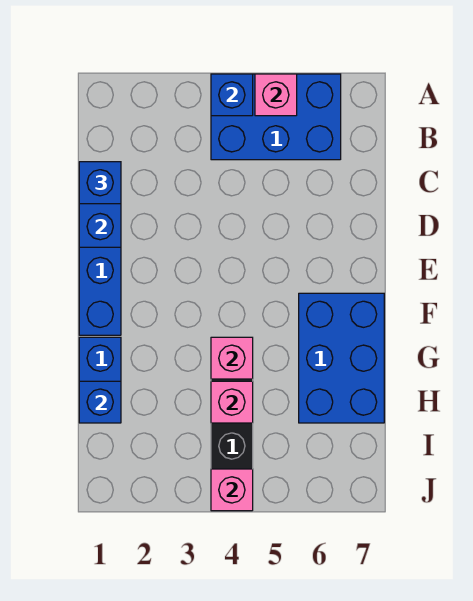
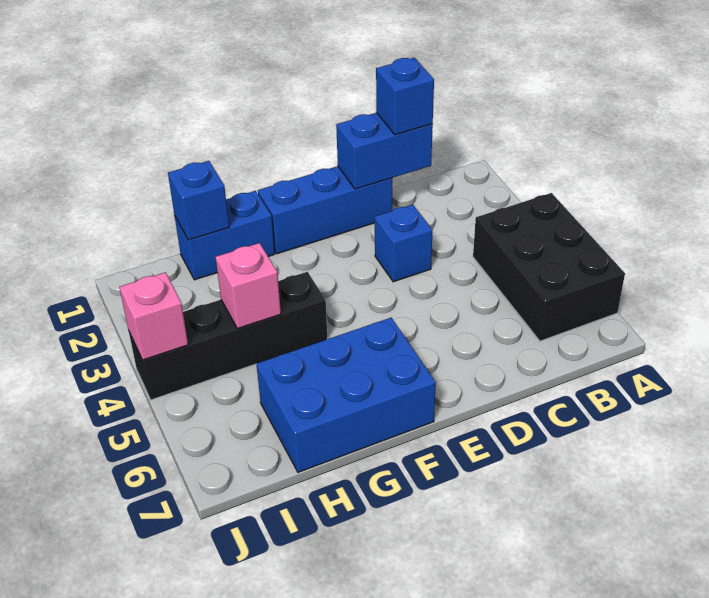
blue 2x3 brick [211,74,341,160] -> black 2x3 brick [473,193,625,341]
blue 1x1 brick [211,74,253,116] -> blue 1x1 brick moved to [375,205,432,282]
pink 1x1 brick [255,74,297,116] -> none
pink 1x1 brick [211,337,253,379] -> none

